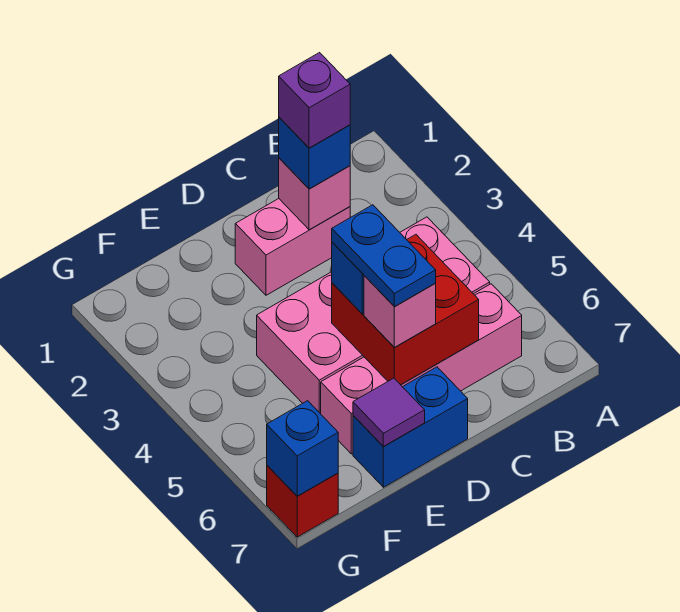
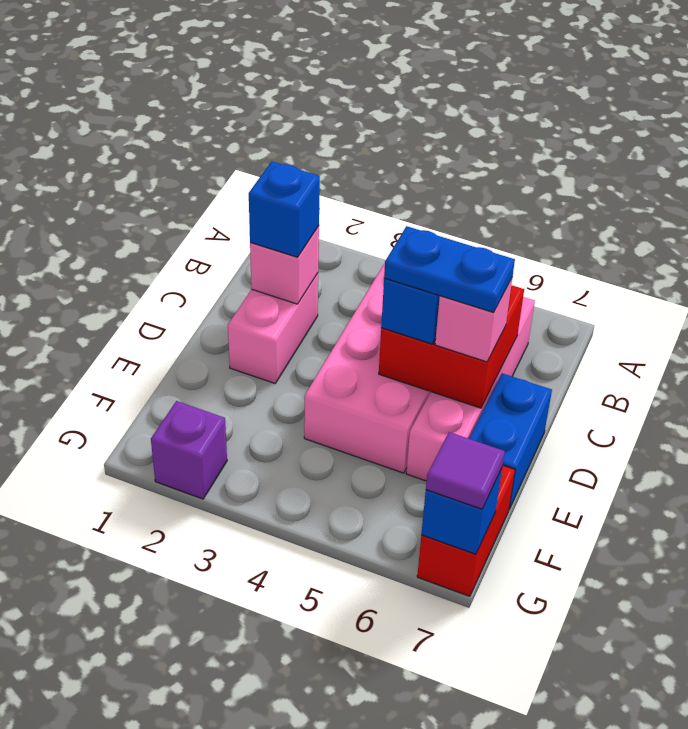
purple 1x1 brick [279,53,350,148] -> purple 1x1 brick moved to [151,401,227,499]
purple 1x1 tile [353,378,425,446] -> purple 1x1 tile moved to [426,432,505,509]
red 1x1 brick [267,466,338,537] -> red 1x2 brick [417,465,515,596]

